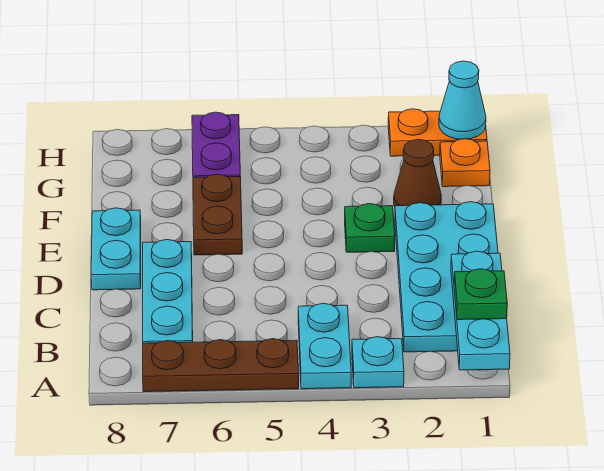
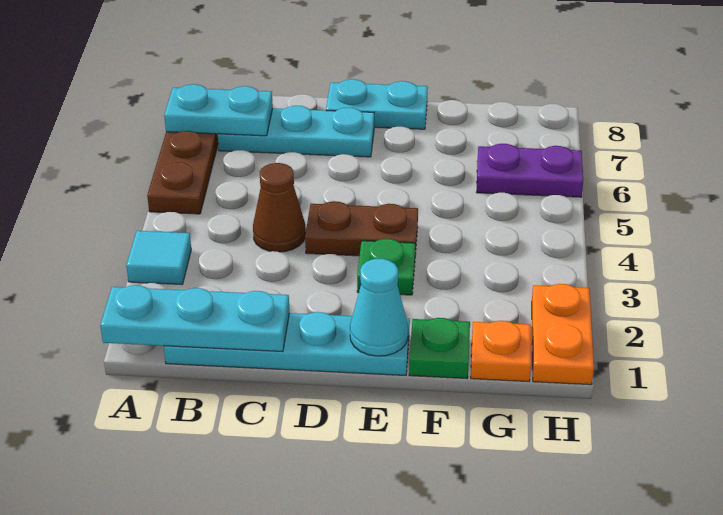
cyan 1x1 plate [352,337,404,388] -> cyan 1x1 tile [126,231,191,284]
cyan 1x2 plate [298,303,351,389] -> cyan 1x2 plate moved to [164,84,273,136]
cyan 2x4 plate [395,202,498,352] -> cyan 1x4 plate [164,312,410,375]
green 1x1 plate [454,269,507,320] -> green 1x1 plate moved to [409,318,470,378]
brown 1x2 plate [193,174,242,255] -> brown 1x2 plate moved to [305,201,418,256]
brown 1x1 cone [394,140,441,207] -> brown 1x1 cone moved to [253,163,306,252]
cyan 1x1 cone [439,61,486,139] -> cyan 1x1 cone moved to [350,259,408,356]

